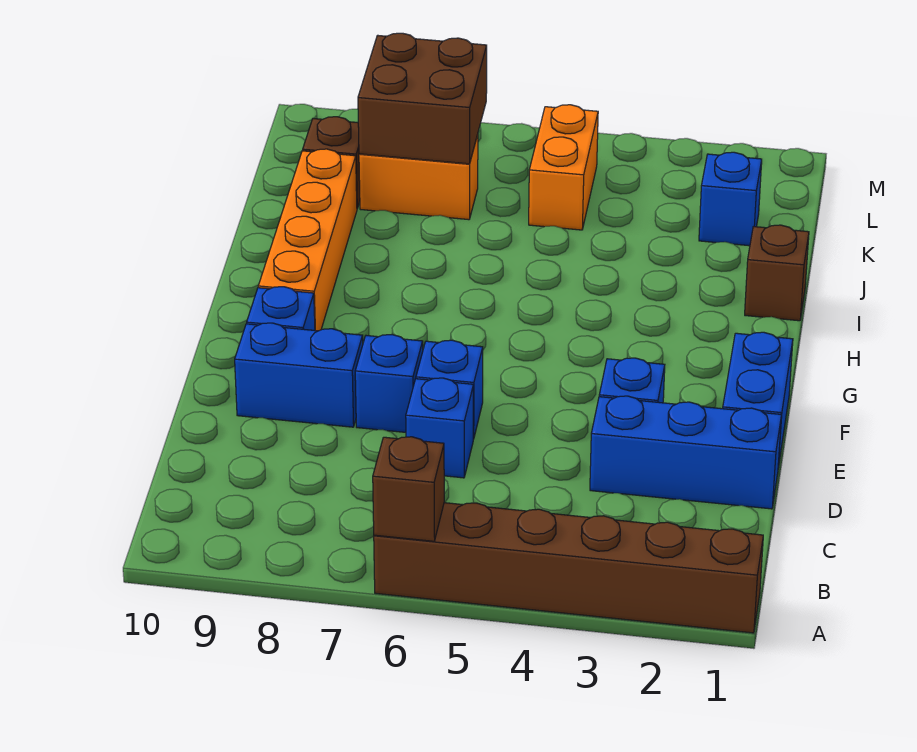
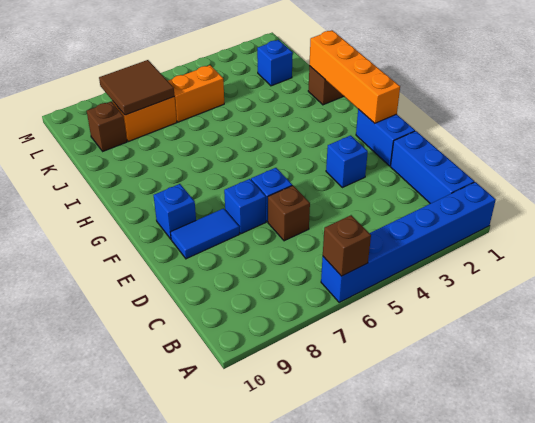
brown 1x6 brick [374,503,763,633] -> blue 1x6 brick [321,182,496,302]
blue 1x3 brick [590,396,782,509] -> blue 1x3 brick turned to [391,131,474,204]
blue 1x1 brick [406,378,474,478] -> brown 1x1 brick [268,185,310,241]
blue 1x2 brick [235,323,363,427] -> blue 1x2 tile [170,208,239,259]
orange 1x4 brick [258,149,357,331] -> orange 1x4 brick moved to [309,30,400,123]
orange 1x2 brick [529,105,598,230] -> orange 1x2 brick turned to [168,65,224,122]
brown 2x2 brick [358,33,487,164] -> brown 2x2 tile [99,60,174,115]

